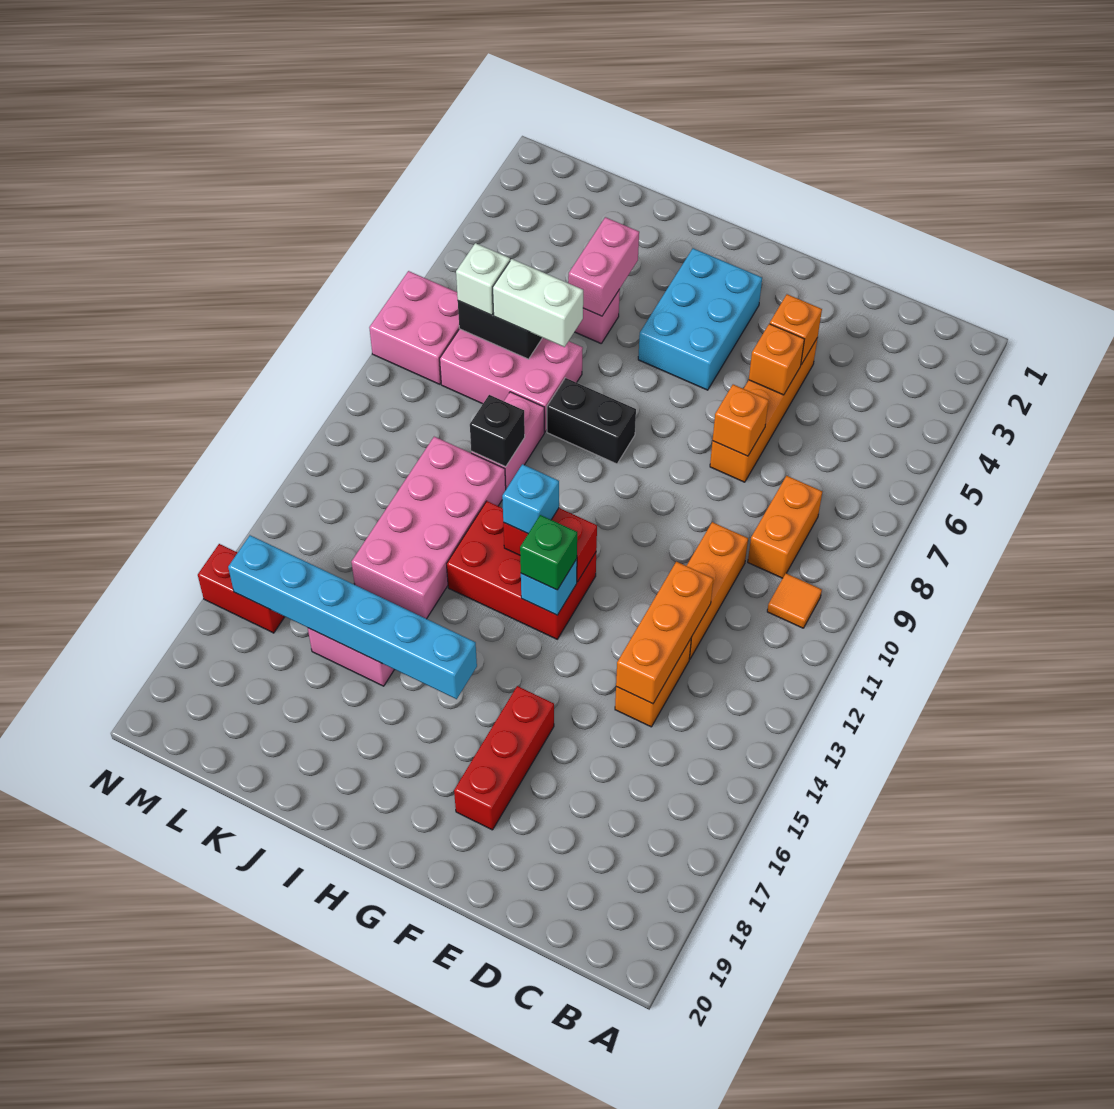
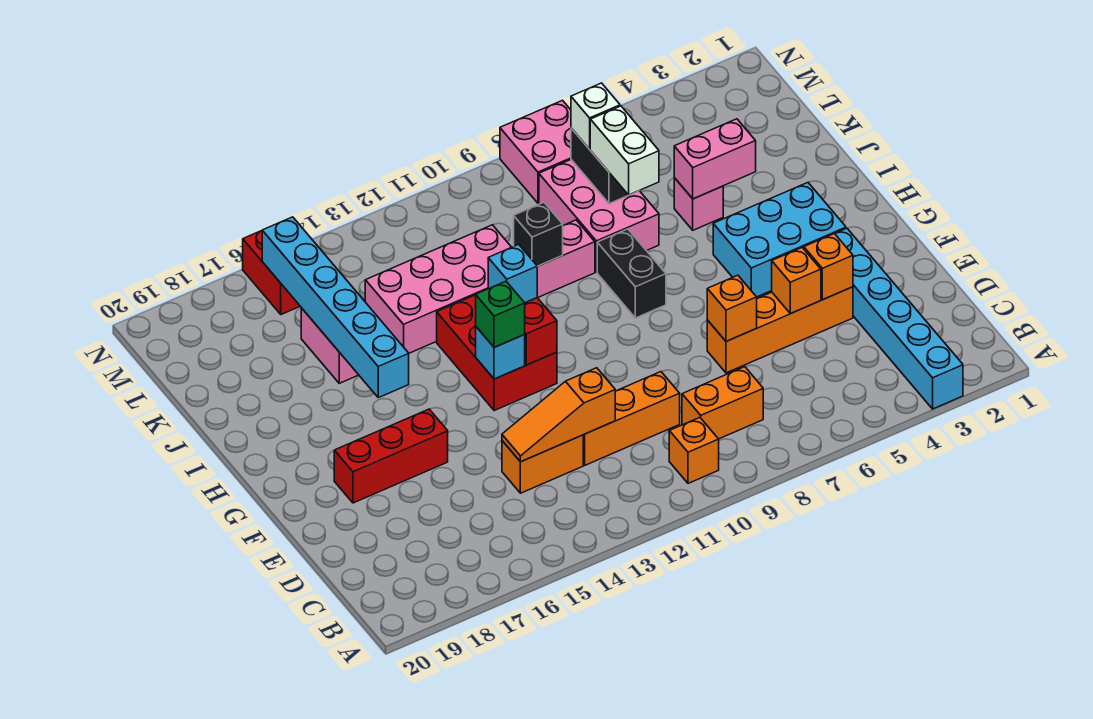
none -> cyan 1x6 brick [835,228,963,409]
orange 1x1 tile [767,573,822,628] -> orange 1x1 brick [669,418,719,483]
orange 1x3 brick [616,562,713,704] -> orange 1x3 slope [502,368,615,462]

